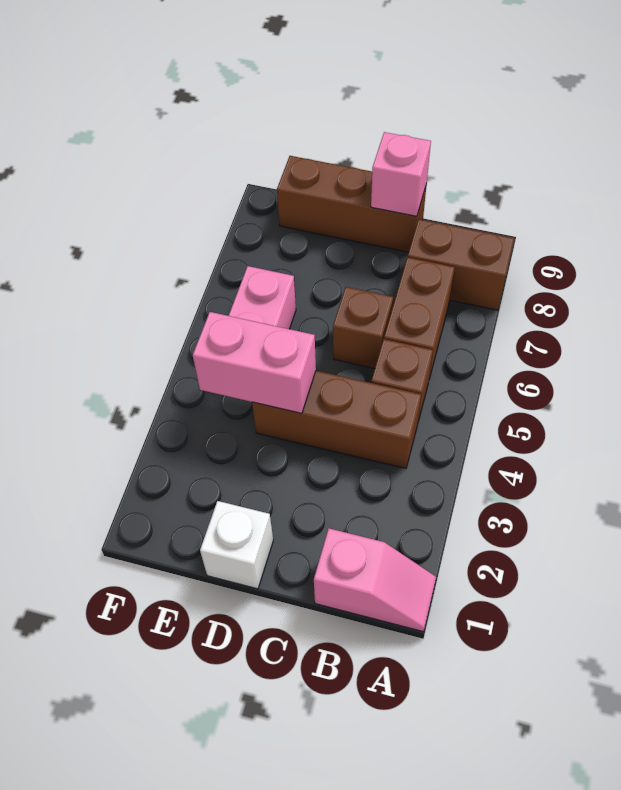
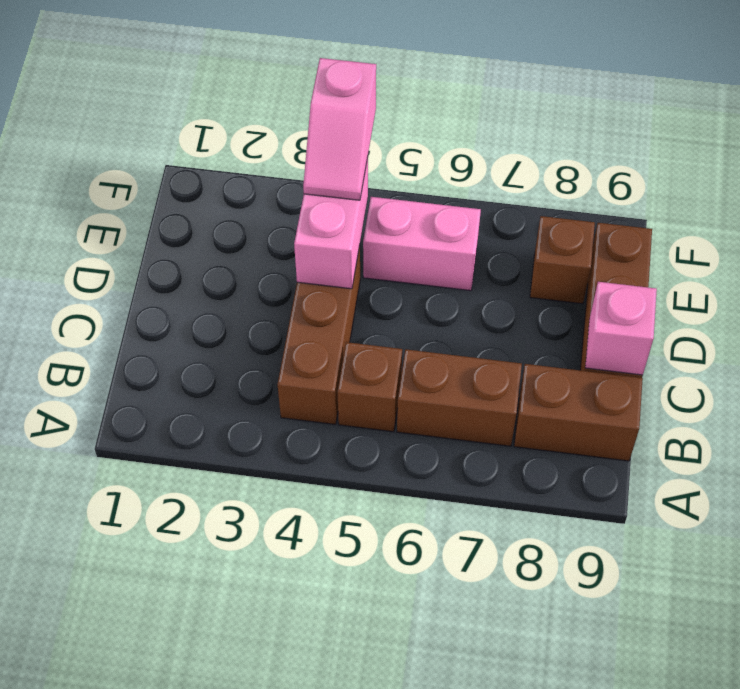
pink 1x2 slope [314,528,436,631] -> pink 1x2 slope moved to [303,58,376,200]
brown 1x2 brick [408,219,514,310] -> brown 1x2 brick turned to [514,364,643,461]
brown 1x1 brick [333,287,393,369] -> brown 1x1 brick moved to [530,216,595,304]
white 1x1 brick [200,501,273,589] -> none

